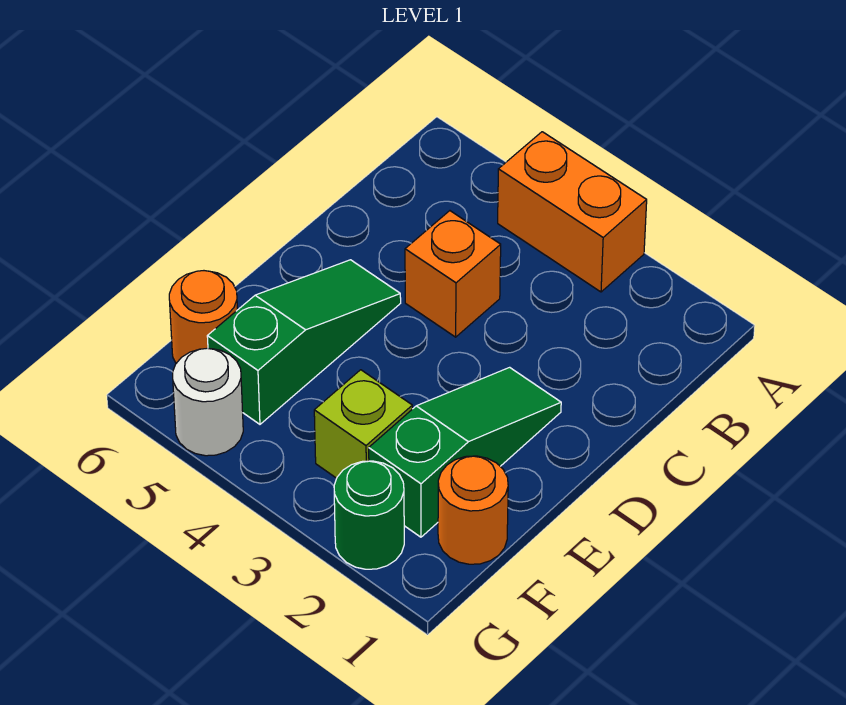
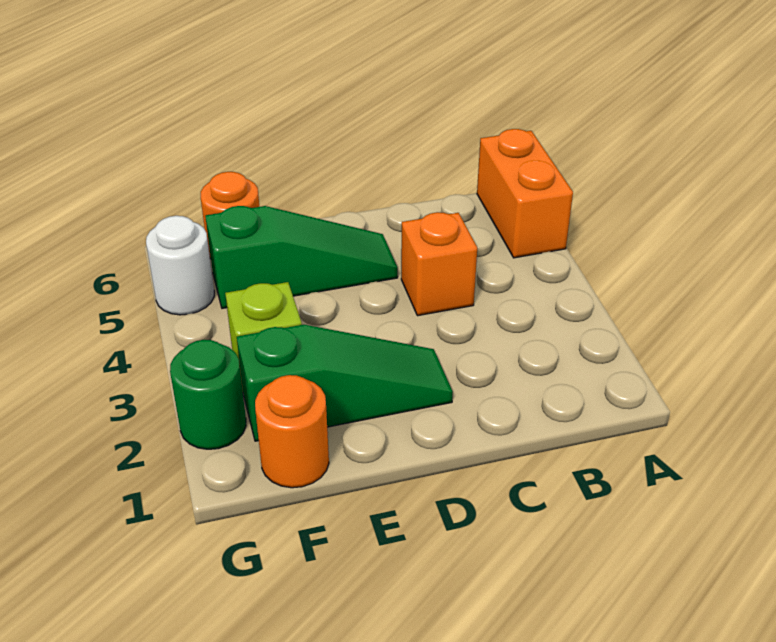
orange 1x2 brick [498,132,647,292] -> orange 1x2 brick moved to [477,129,573,258]

